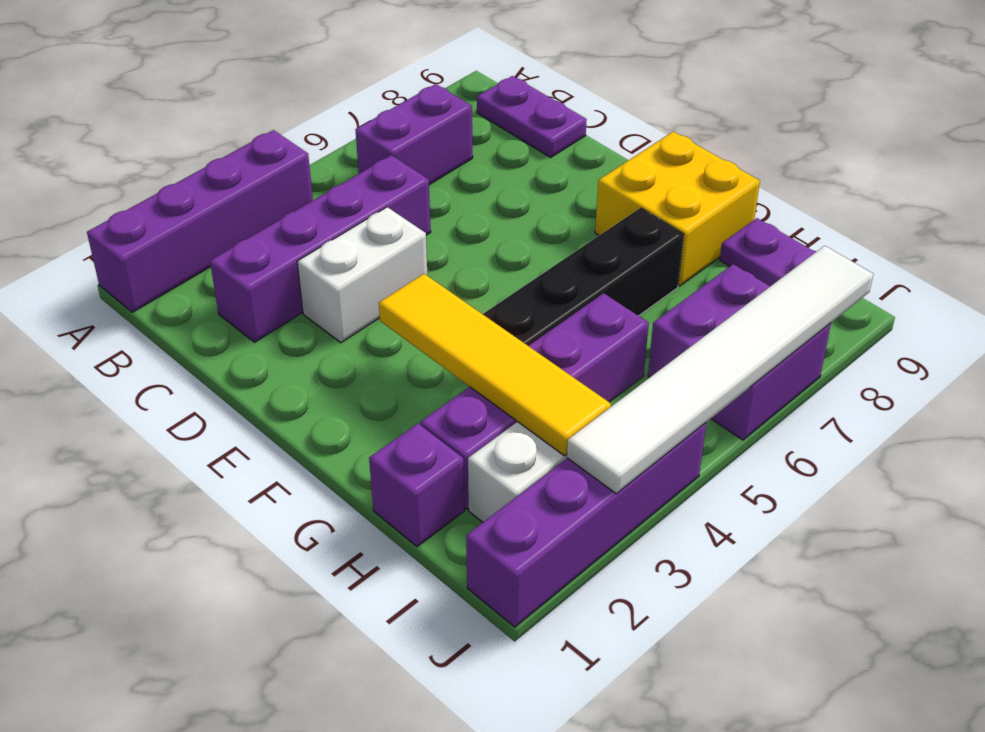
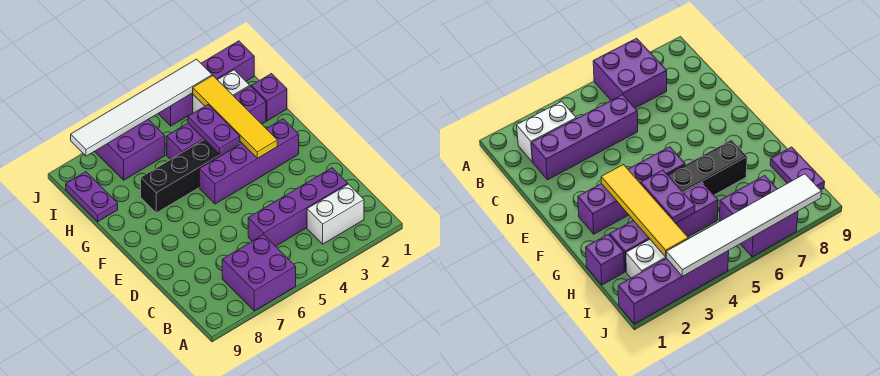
purple 1x4 brick [87,130,313,312] -> purple 1x4 brick moved to [199,119,299,204]
purple 1x2 brick [355,84,473,184] -> purple 2x2 brick [222,235,296,311]
purple 1x2 plate [477,76,587,157] -> purple 1x2 plate moved to [188,105,240,155]
white 1x2 brick [297,207,427,343] -> white 1x2 brick moved to [307,184,364,244]
yellow 2x2 brick [595,132,760,286] -> none

